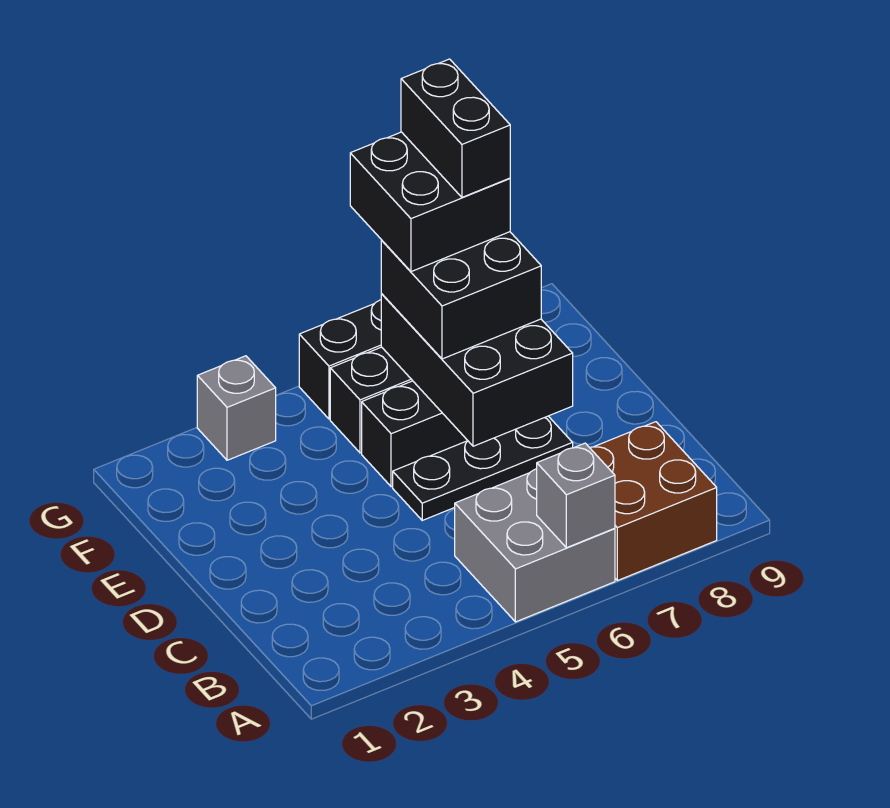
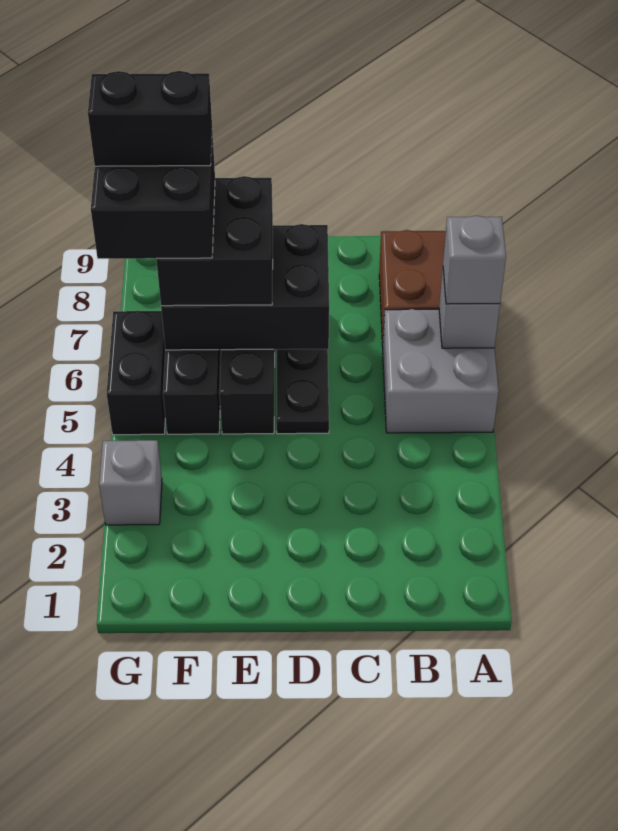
none -> grey 1x1 brick [443,216,506,304]

